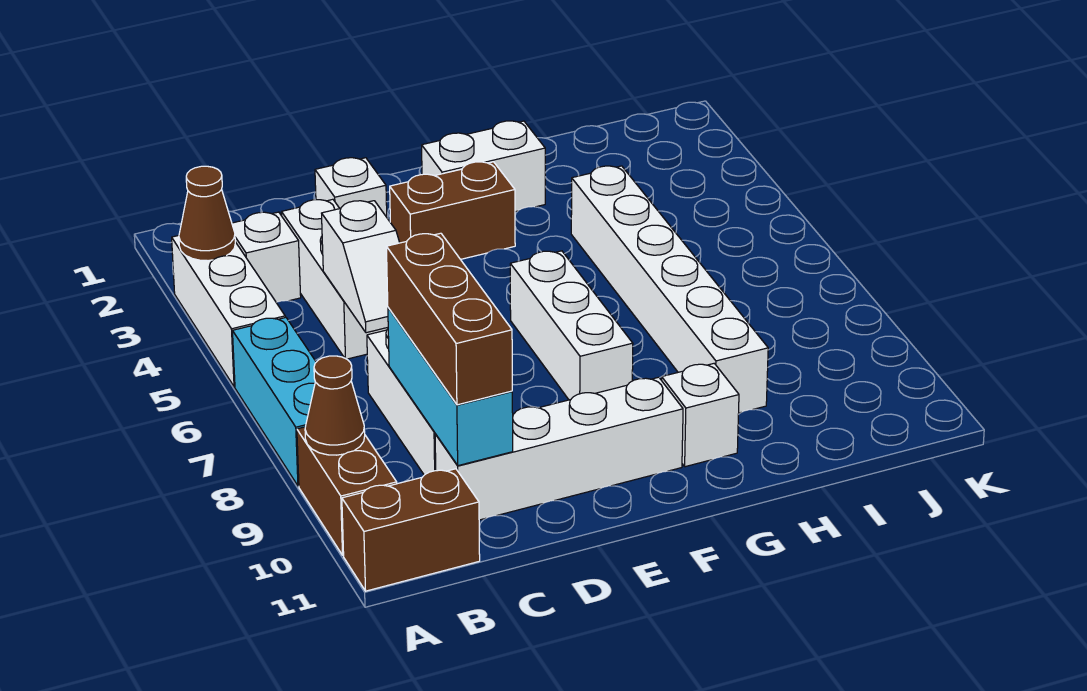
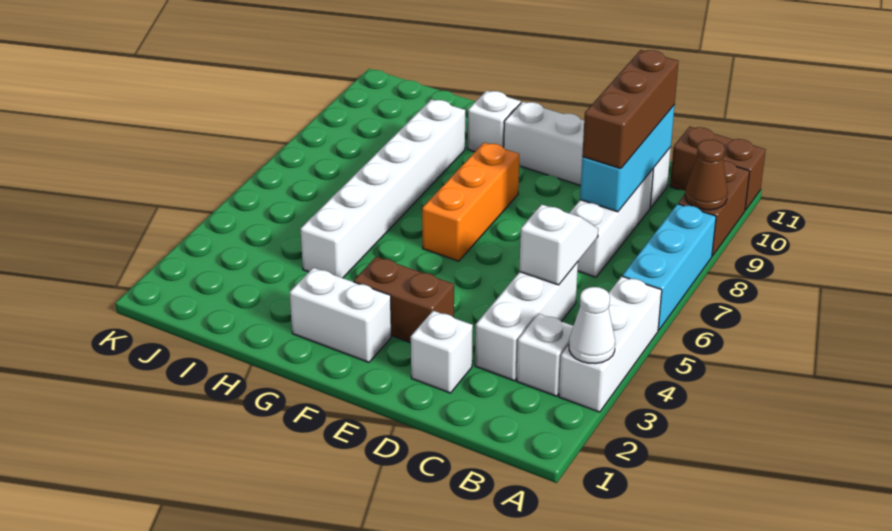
brown 1x1 cone [179,166,235,261] -> white 1x1 cone [569,287,615,364]
white 1x3 brick [510,251,633,400] -> orange 1x3 brick [422,143,519,261]

